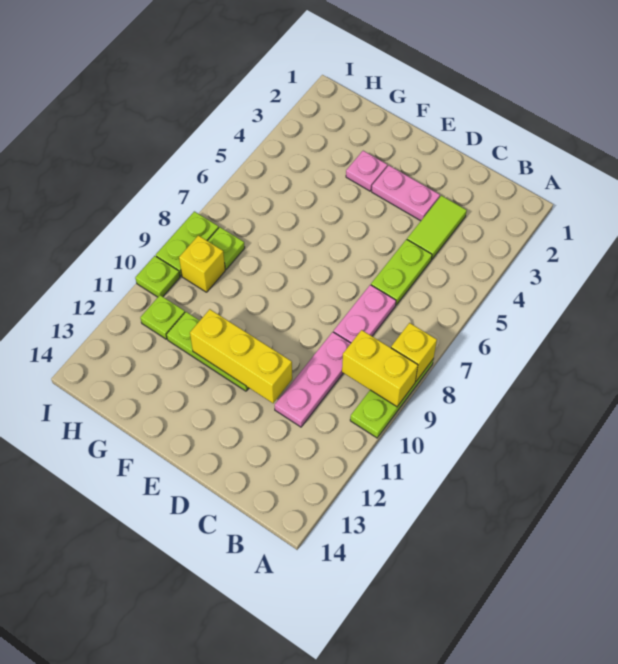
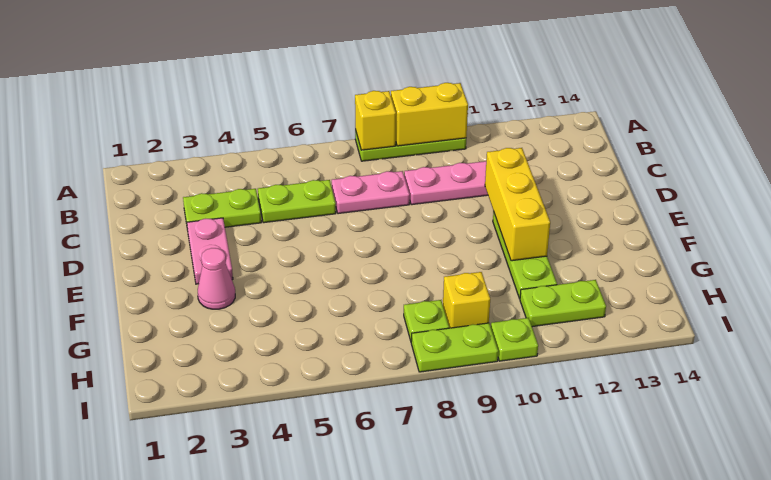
yellow 1x2 brick [342,330,418,407] -> yellow 1x2 brick turned to [391,83,468,146]
lime 1x2 tile [407,196,467,260] -> lime 1x2 plate [183,189,261,227]
pink 1x1 plate [346,151,387,191] -> pink 1x1 cone [198,248,235,309]
lime 1x1 plate [140,295,185,339] -> lime 1x2 plate [520,280,606,327]

